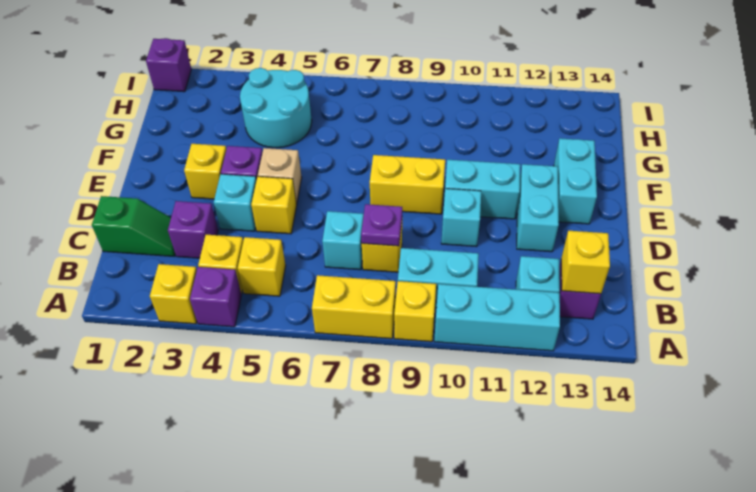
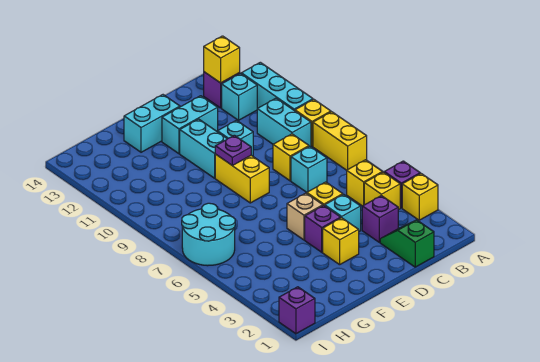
purple 1x1 plate [361,204,402,246] -> purple 1x1 plate moved to [215,135,251,166]
cyan 2x2 round brick [240,68,312,148] -> cyan 2x2 round brick moved to [182,203,235,266]

